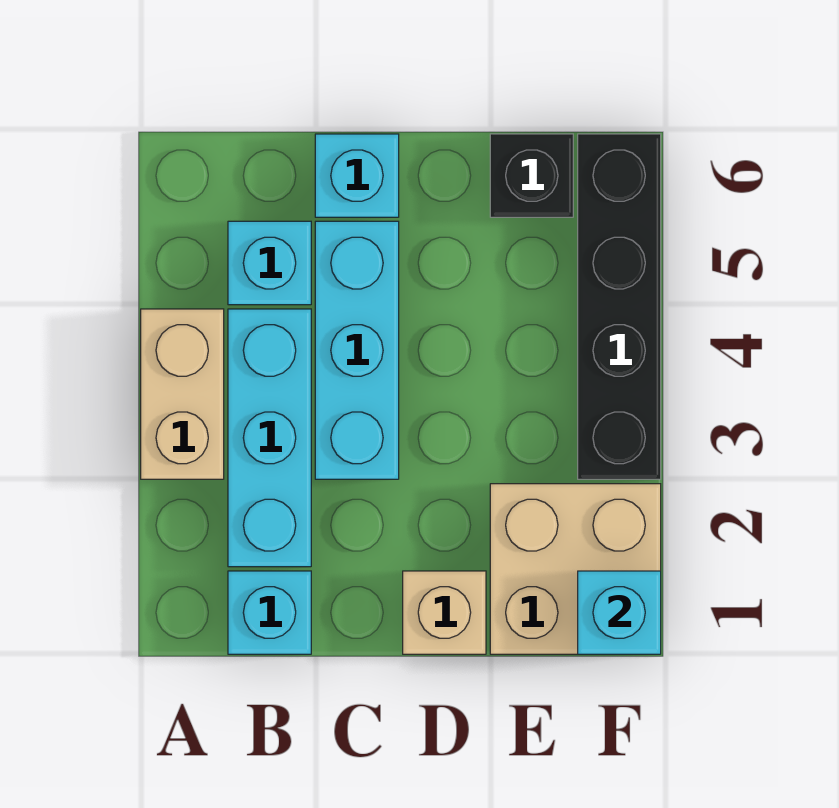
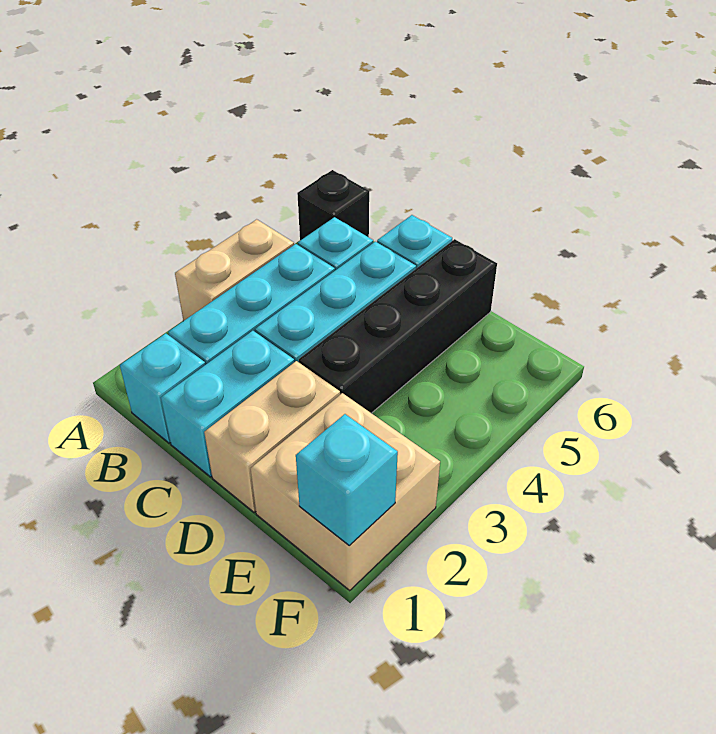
none -> cyan 1x2 brick [161,331,294,477]
tan 1x1 brick [403,571,486,654] -> tan 1x2 brick [204,361,340,512]
black 1x1 brick [490,134,573,217] -> black 1x1 brick moved to [297,170,369,241]
black 1x4 brick [578,134,661,479] -> black 1x4 brick moved to [299,239,497,413]

